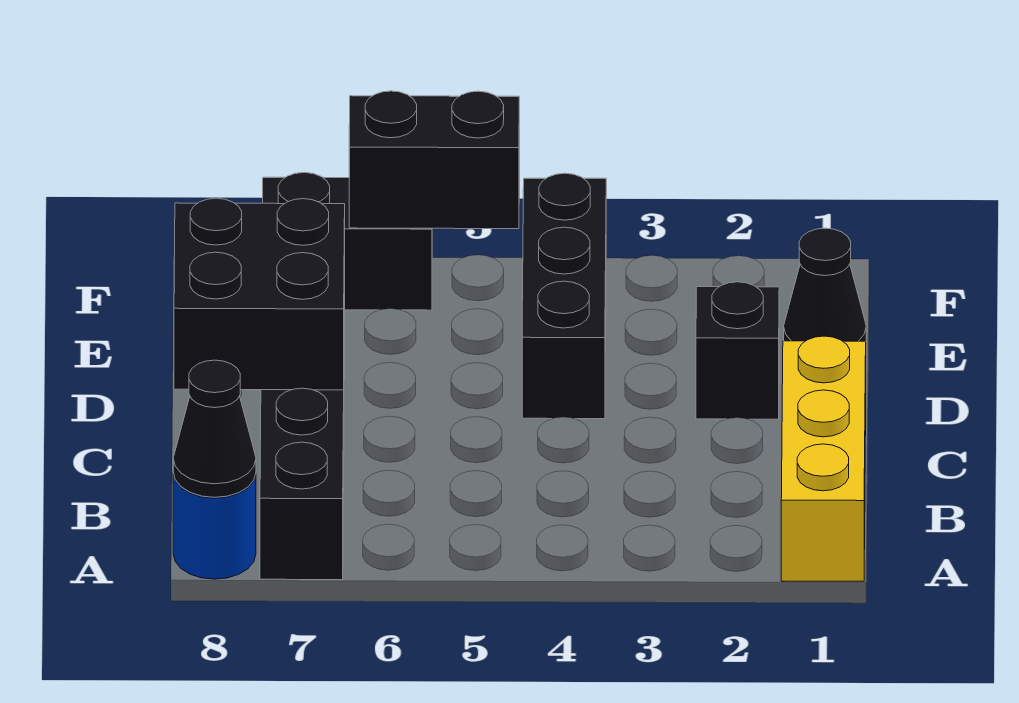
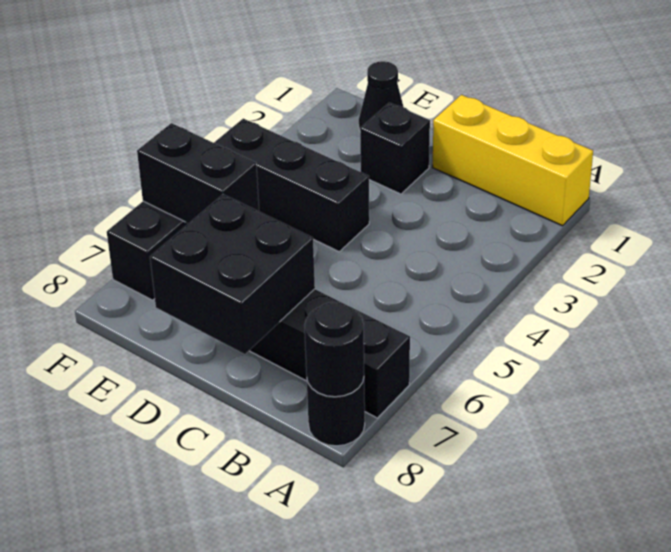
blue 1x1 round brick [173,474,256,579] -> black 1x1 round brick [307,379,365,446]
black 1x1 cone [173,360,256,497] -> black 1x1 round brick [304,302,364,397]
black 1x2 brick [349,91,519,229] -> black 1x2 brick turned to [137,123,259,224]

